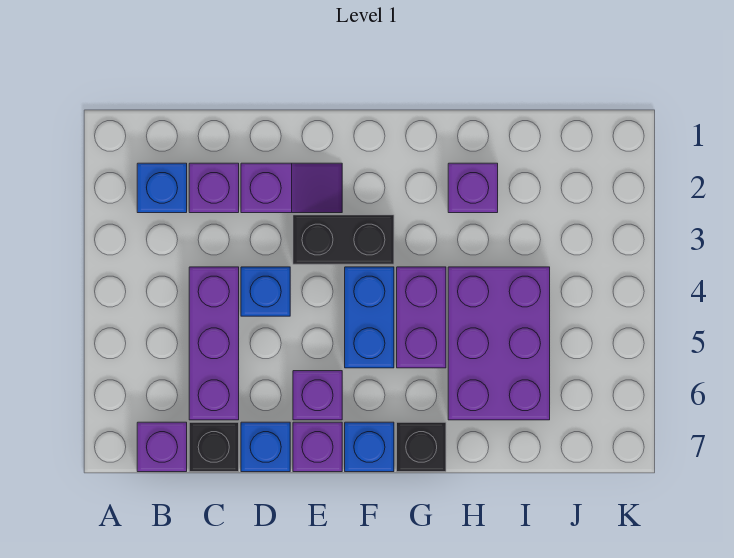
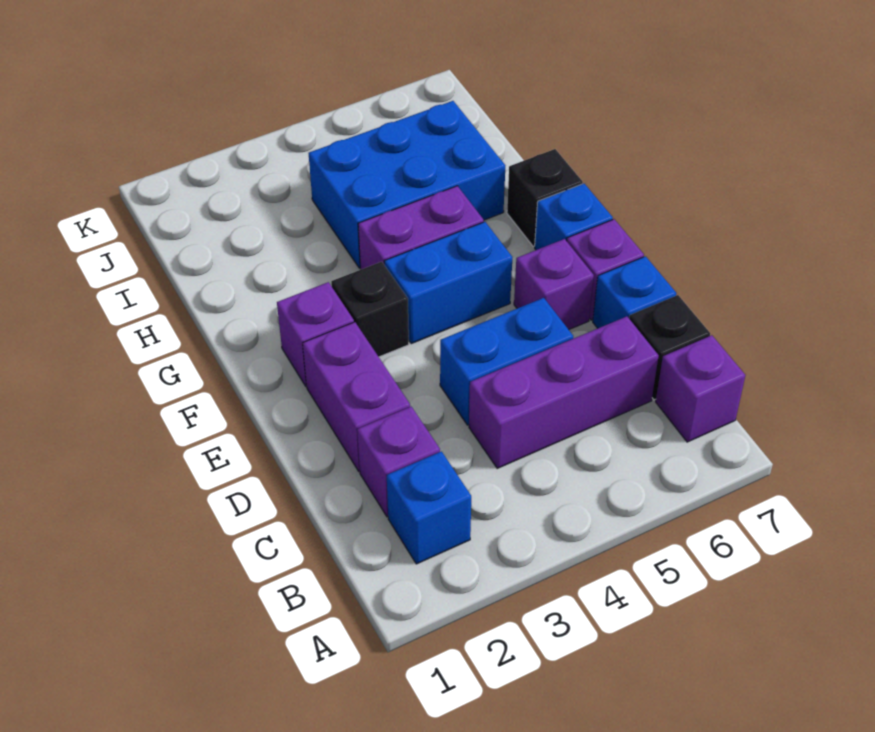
purple 1x2 slope [241,163,342,213] -> purple 1x2 brick [303,322,410,471]
blue 1x1 brick [241,267,290,316] -> blue 1x2 brick [440,298,573,425]
black 1x2 brick [293,215,394,264] -> black 1x1 brick [331,262,409,357]
purple 1x1 brick [448,163,498,213] -> purple 1x1 brick moved to [277,282,354,386]
purple 2x3 brick [448,267,550,420] -> blue 2x3 brick [309,101,505,268]

